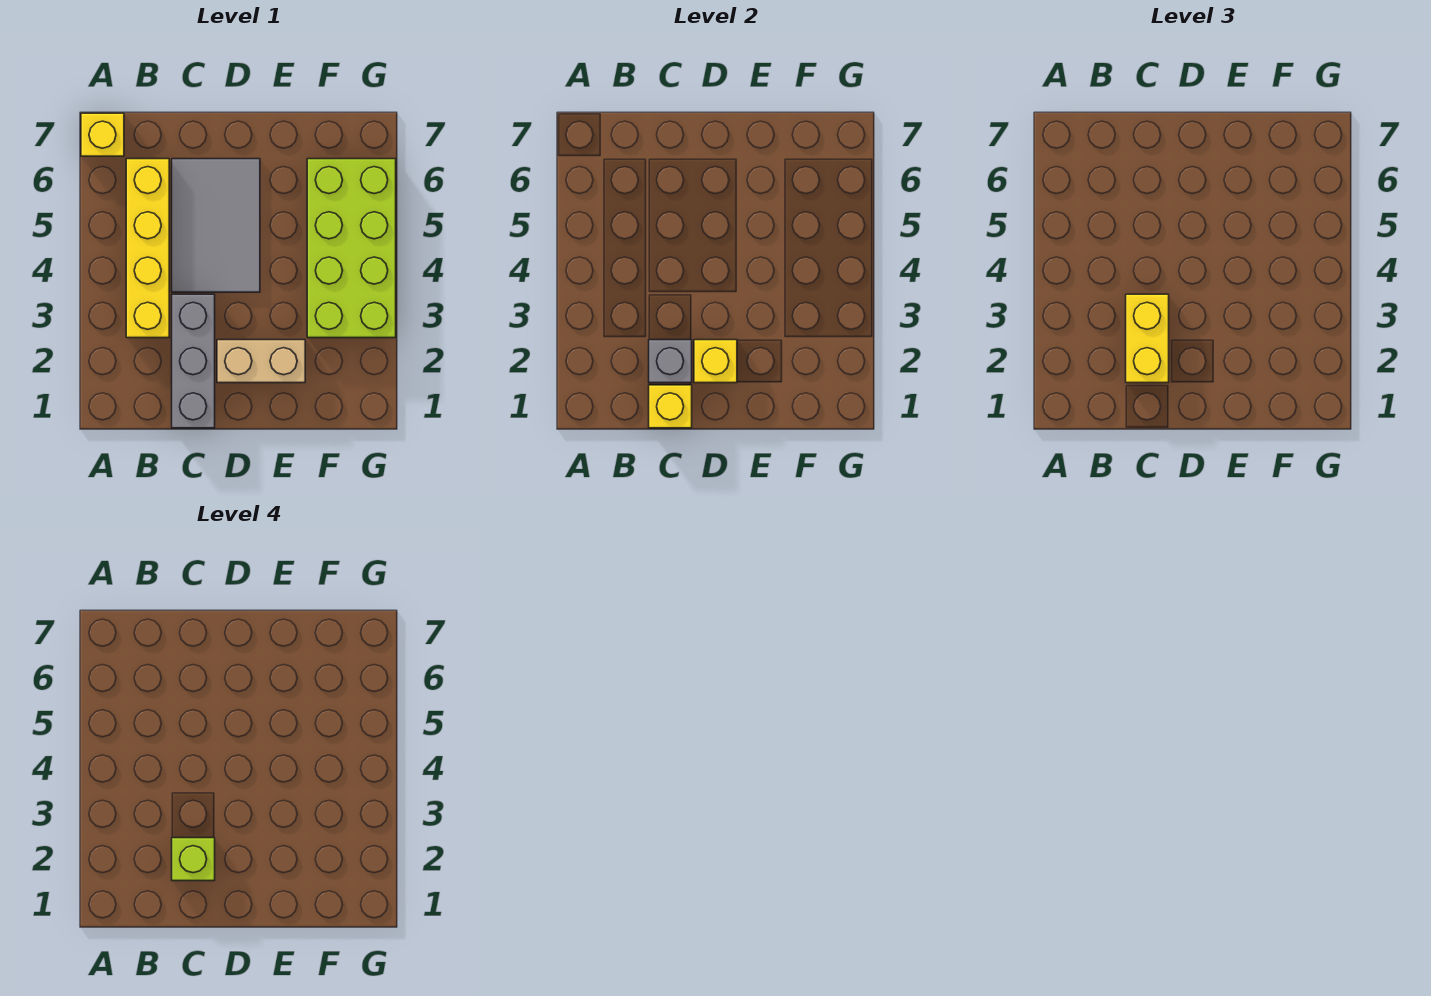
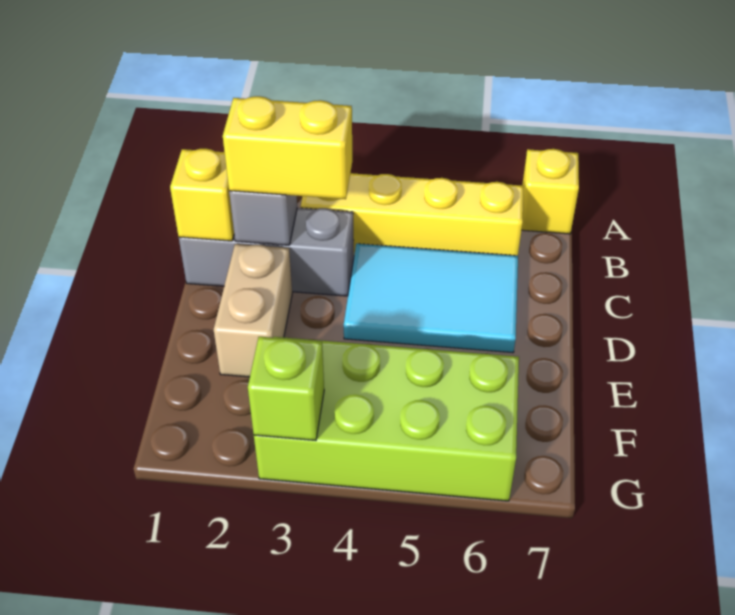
lime 1x1 brick [172,838,215,881] -> lime 1x1 brick moved to [248,337,324,440]
grey 2x3 tile [172,159,260,292] -> cyan 2x3 tile [344,244,518,353]
yellow 1x1 brick [694,340,737,383] -> none

